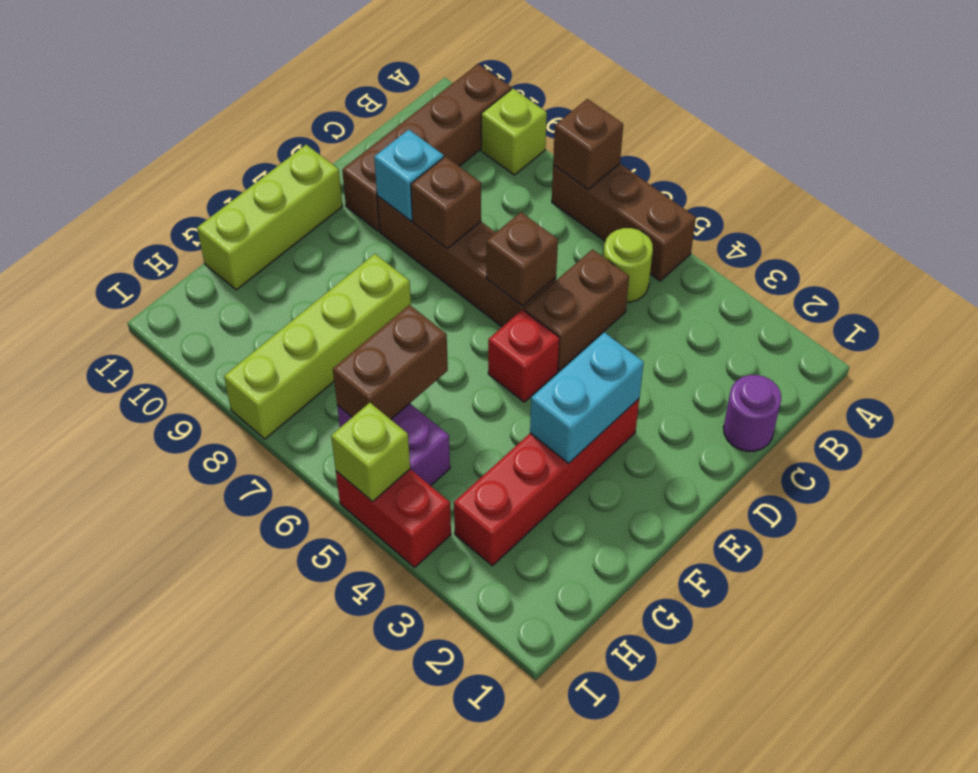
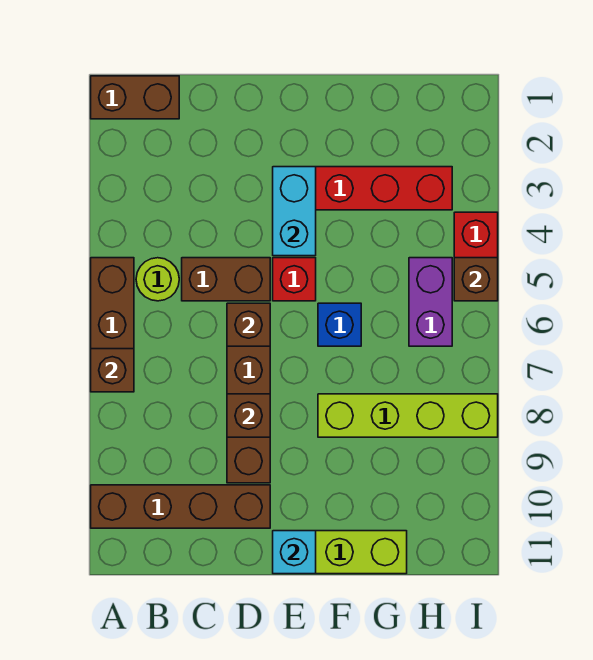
lime 1x1 brick [481,89,547,175] -> none
purple 1x1 round brick [723,375,781,451] -> none
cyan 1x1 brick [374,130,444,221] -> cyan 1x1 brick moved to [273,531,316,574]
cyan 1x2 brick [530,332,644,463] -> cyan 1x2 brick turned to [273,167,316,256]
none -> blue 1x1 brick [318,303,361,346]
brown 1x2 brick [333,305,448,419] -> brown 1x2 brick moved to [91,76,179,119]
lime 1x1 brick [331,403,410,502] -> brown 1x1 brick [454,258,498,301]

